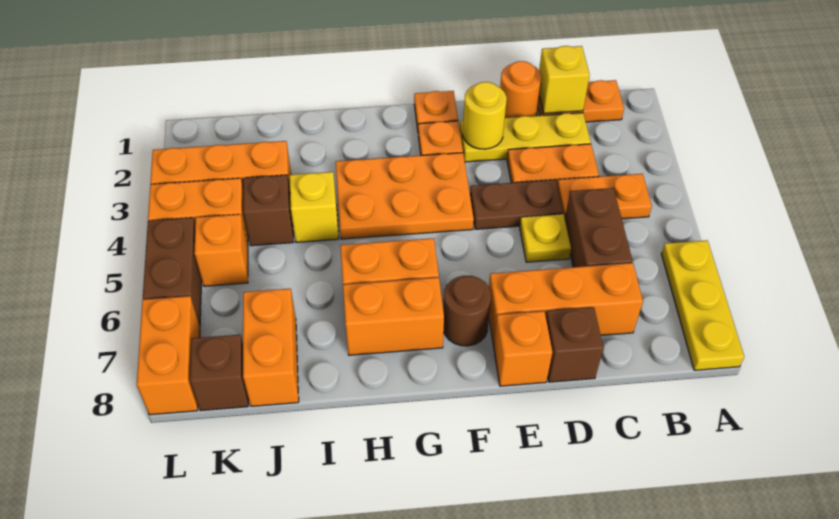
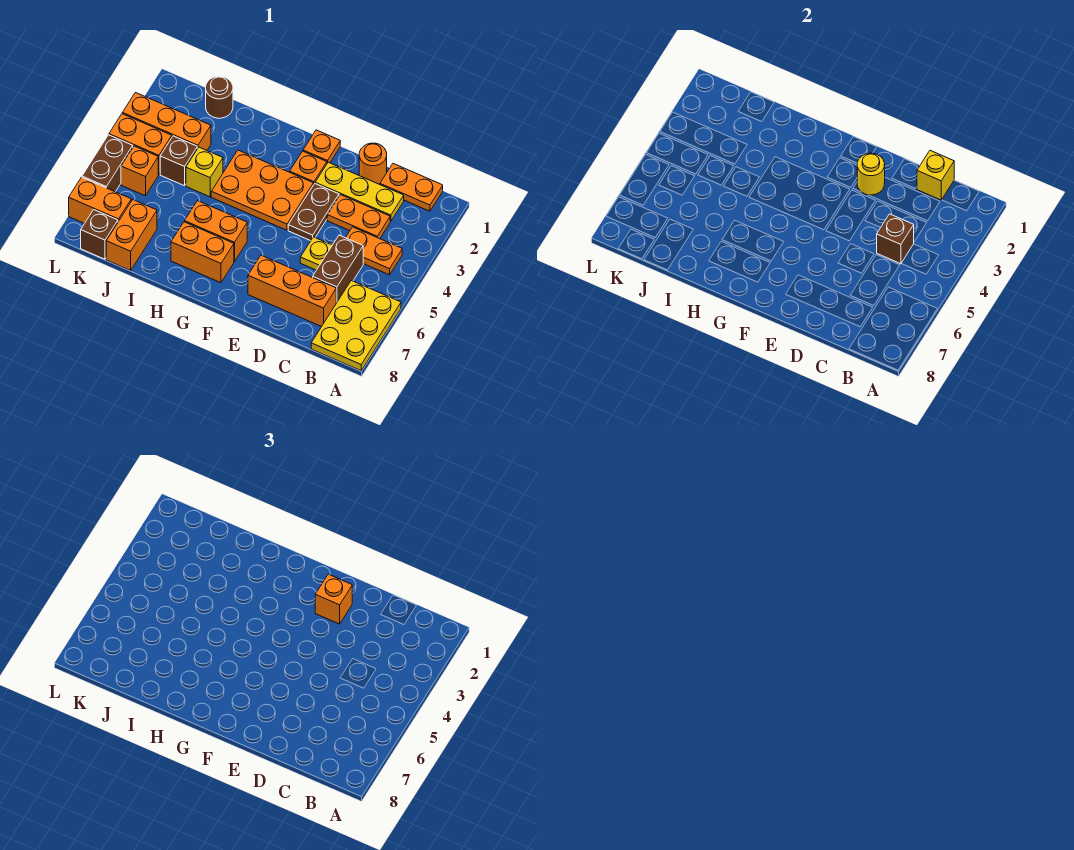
yellow 1x3 plate [661,240,744,370] -> yellow 2x3 plate [311,281,401,371]
brown 1x2 plate [470,180,563,229] -> brown 1x2 plate turned to [288,184,339,241]
brown 1x1 brick [546,307,603,382] -> brown 1x1 brick moved to [877,214,914,264]
orange 1x1 brick [493,311,552,386] -> orange 1x1 brick moved to [315,574,352,624]
brown 1x1 round brick [443,276,491,346] -> brown 1x1 round brick moved to [206,76,233,118]
orange 1x2 brick [137,296,200,415] -> orange 1x2 brick turned to [69,177,131,224]

